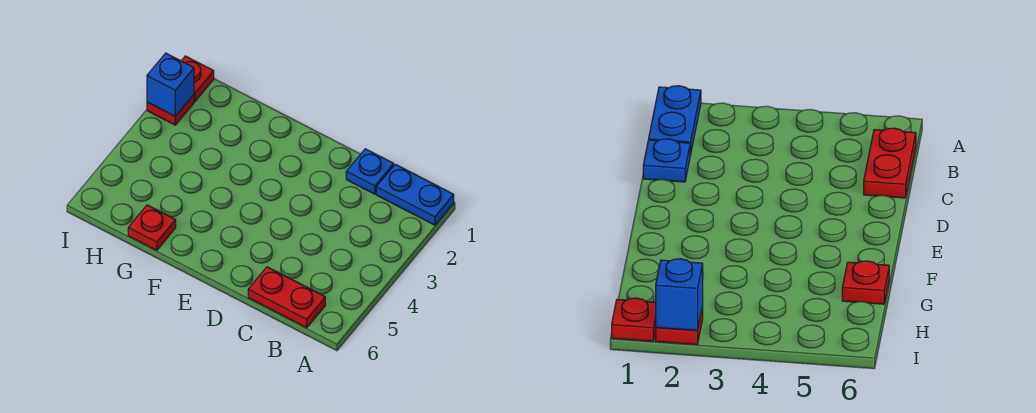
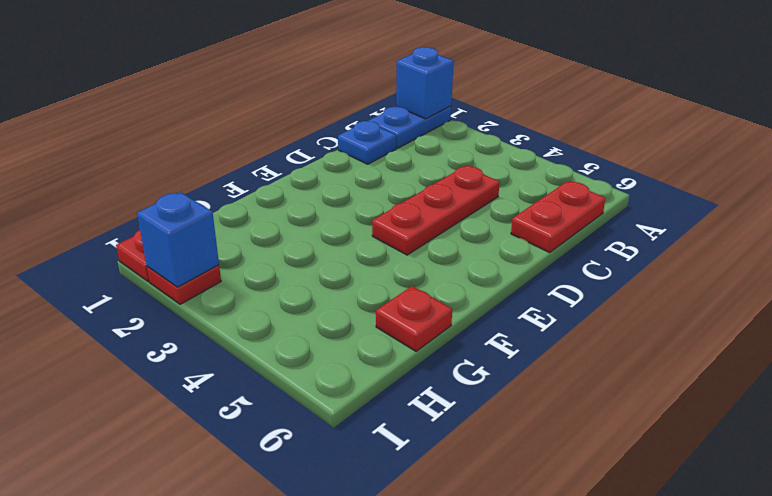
none -> blue 1x1 brick [396,47,454,119]
none -> red 1x3 plate [372,166,500,255]

